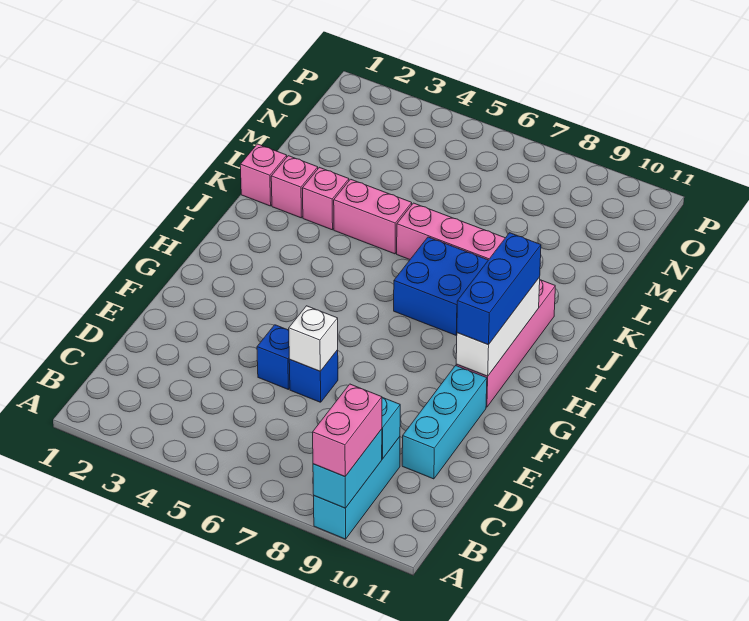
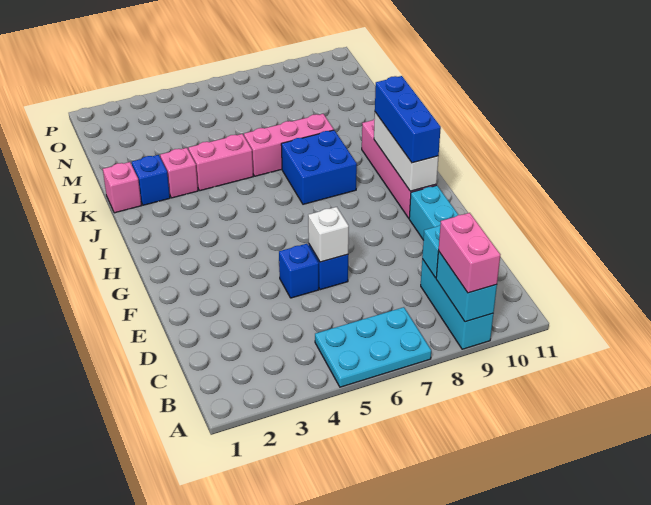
none -> cyan 2x3 plate [315,307,431,387]
pink 1x1 brick [271,156,318,218] -> blue 1x1 brick [132,155,170,205]

